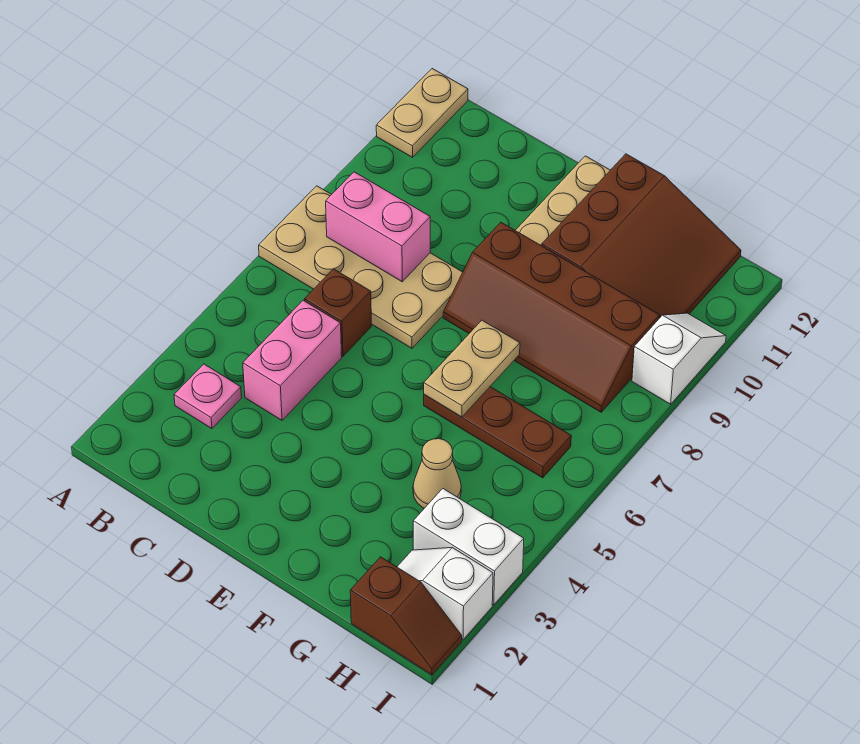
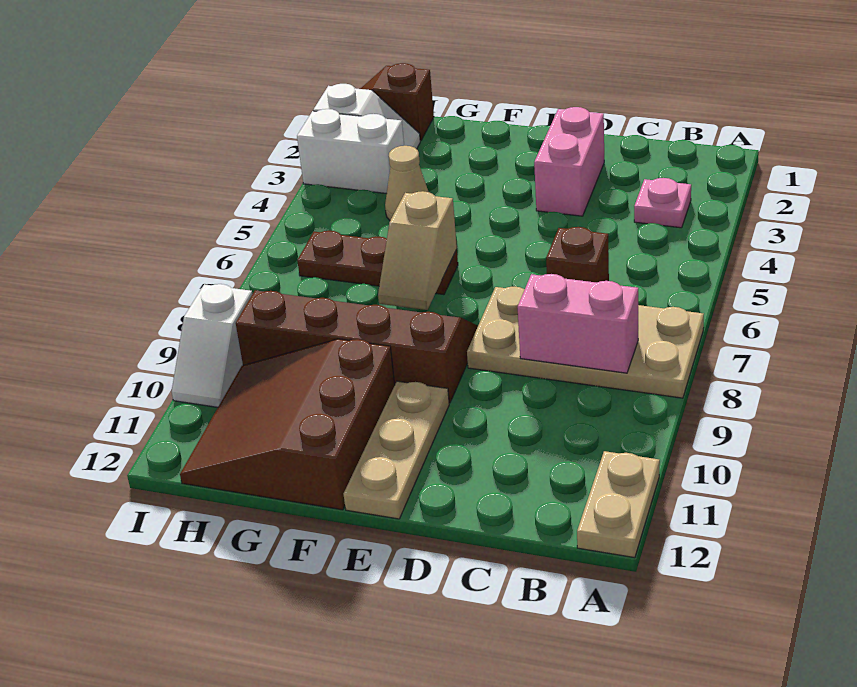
pink 1x2 brick [243,300,342,420] -> pink 1x2 brick moved to [534,107,604,216]
tan 1x2 plate [424,320,520,417] -> tan 1x2 slope [378,191,457,310]

